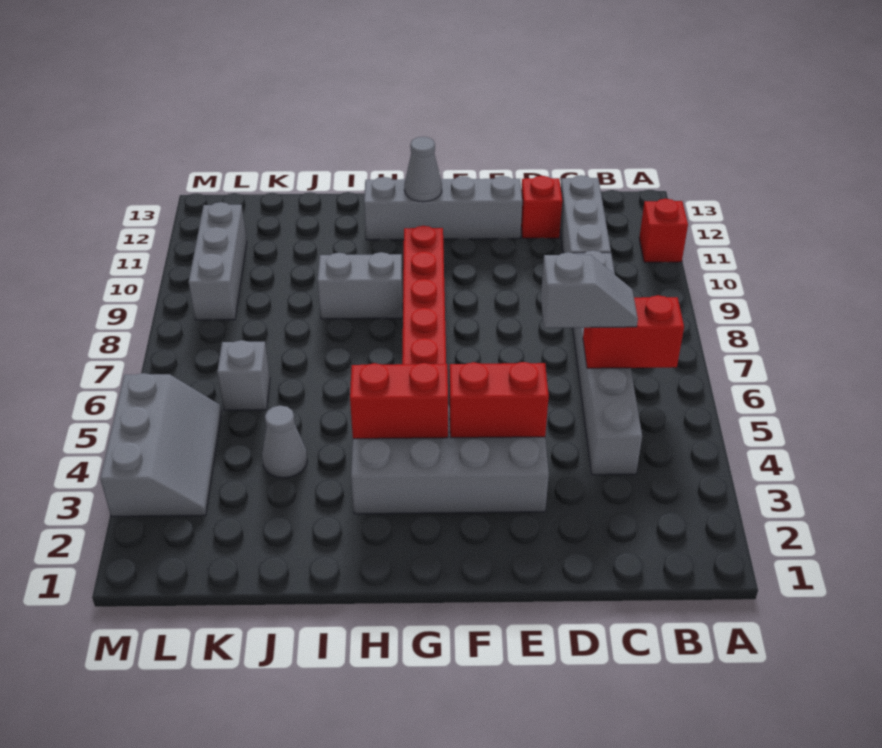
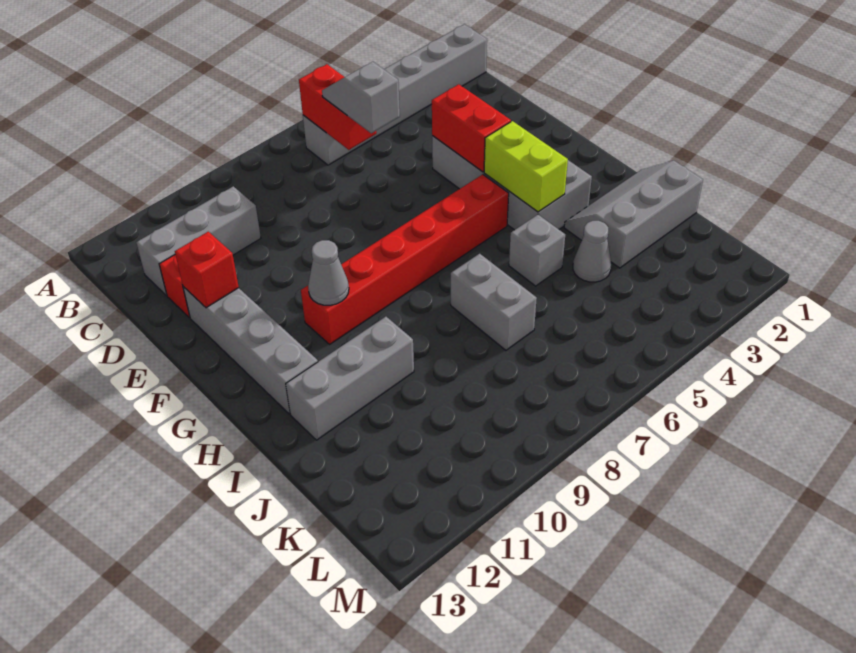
red 1x1 brick [639,199,688,262] -> red 1x1 brick moved to [175,232,239,308]
grey 1x6 brick [573,250,642,475] -> grey 1x6 brick moved to [303,24,487,165]
red 1x2 brick [350,363,448,439] -> lime 1x2 brick [484,121,568,212]
grey 1x1 cone [404,137,442,202] -> grey 1x1 cone moved to [308,240,349,305]
grey 1x2 brick [318,252,403,319] -> grey 1x2 brick moved to [451,254,537,350]
grey 1x1 brick [217,340,270,410] -> grey 1x1 brick moved to [509,215,565,286]
grey 2x3 slope [100,373,221,516] -> grey 2x3 slope moved to [564,161,703,268]
grey 1x3 brick [189,202,247,320] -> grey 1x3 brick moved to [286,317,414,440]

